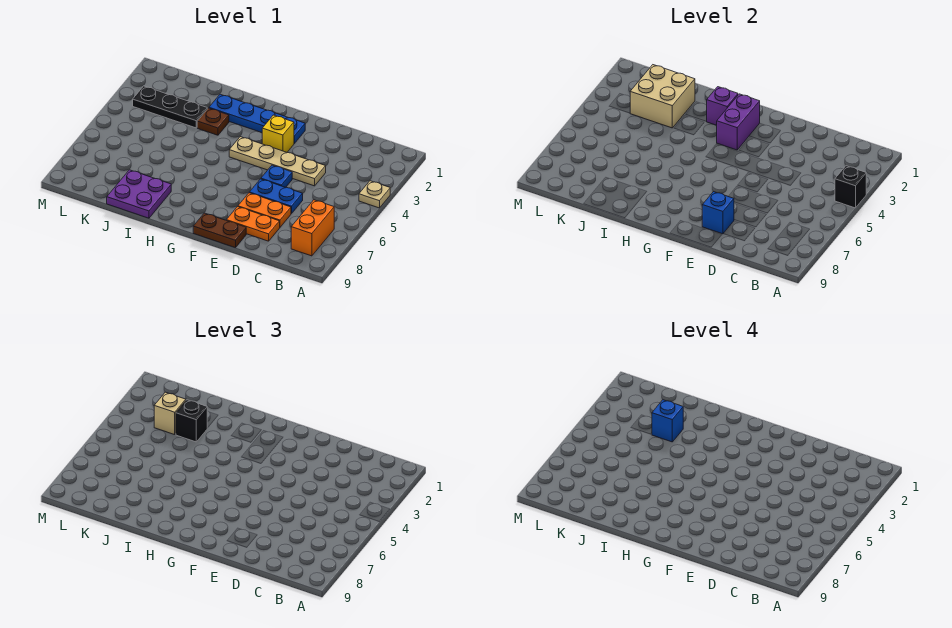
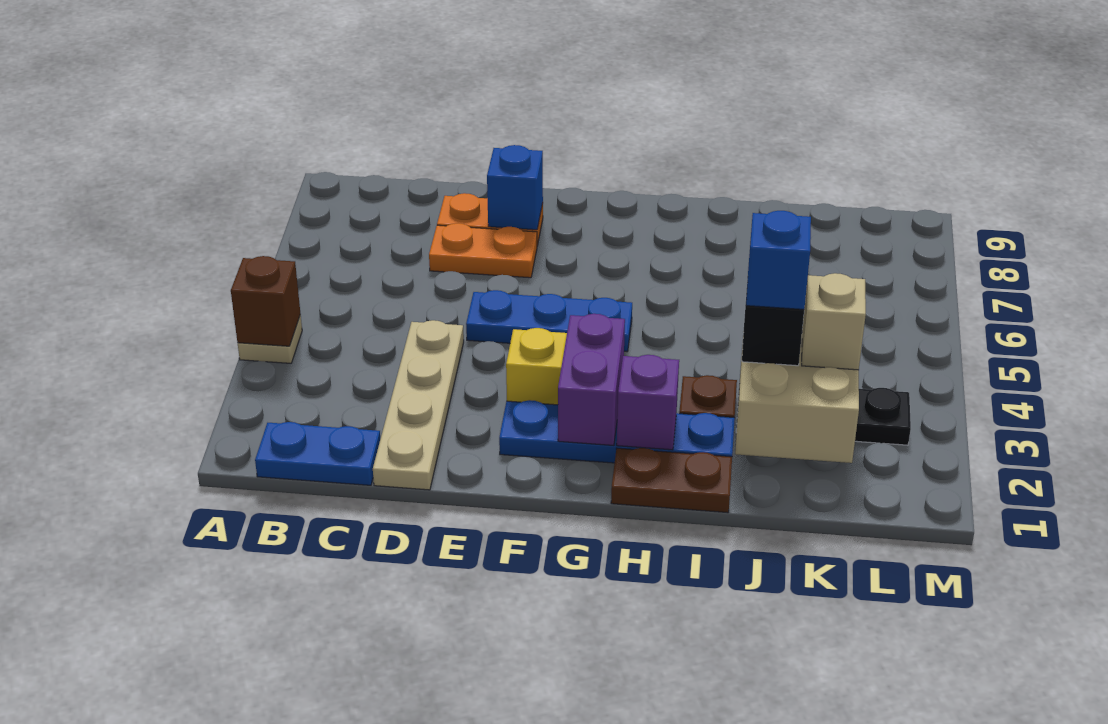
black 1x1 brick [835,166,866,208] -> brown 1x1 brick [231,256,300,346]
orange 1x2 brick [291,200,334,256] -> none
tan 1x4 plate [229,137,326,186] -> tan 1x4 plate turned to [373,320,464,490]
blue 1x2 plate [249,179,303,214] -> blue 1x2 plate moved to [255,422,380,485]
blue 1x1 plate [261,165,292,187] -> blue 1x3 plate [466,290,632,351]
brown 1x2 plate [193,213,246,248] -> brown 1x2 plate moved to [611,448,732,513]
purple 2x2 plate [107,170,171,218] -> none

